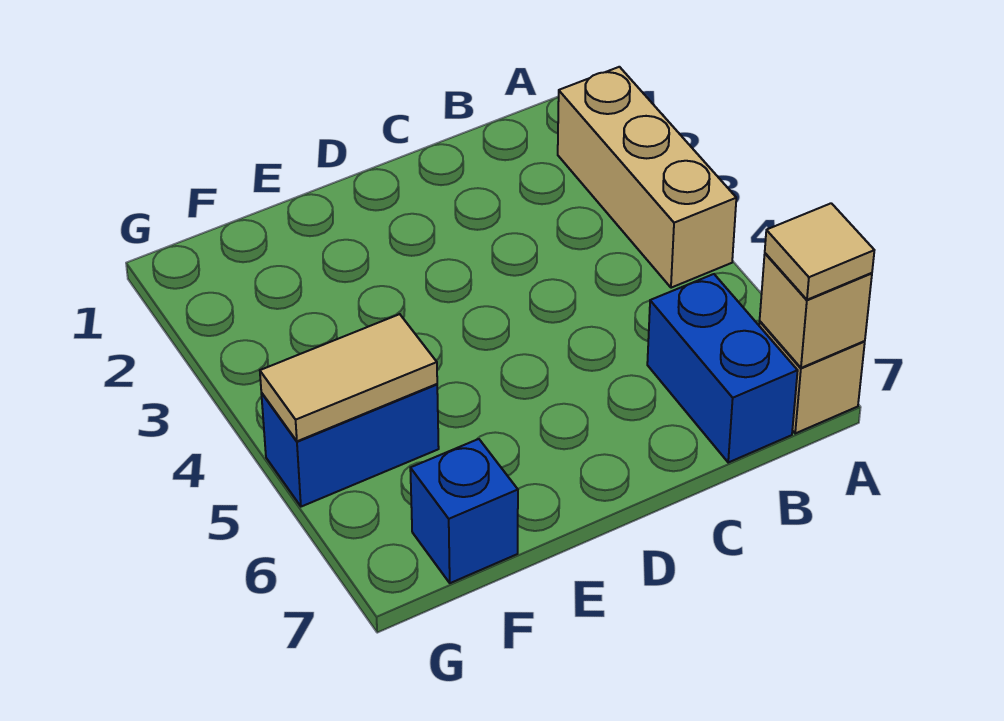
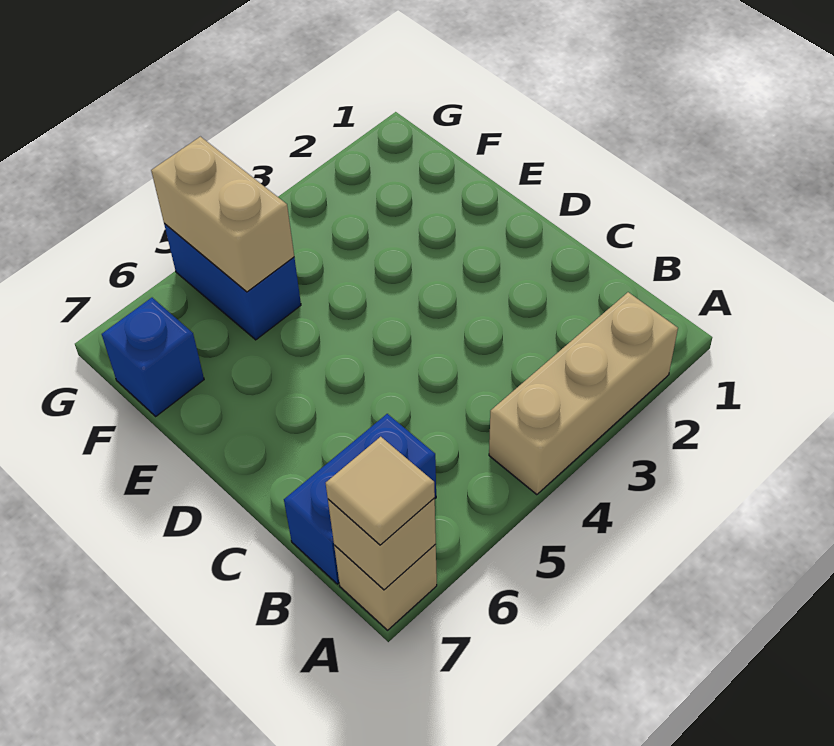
tan 1x2 tile [260,314,437,441] -> tan 1x2 brick [151,137,294,292]

